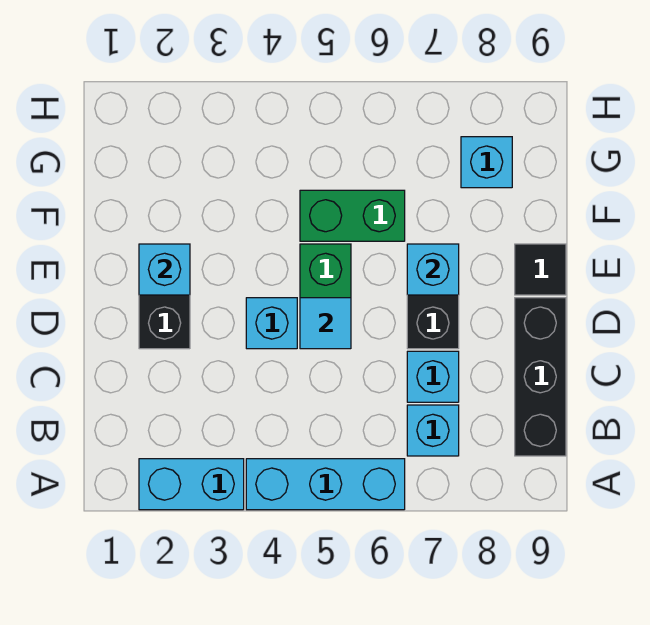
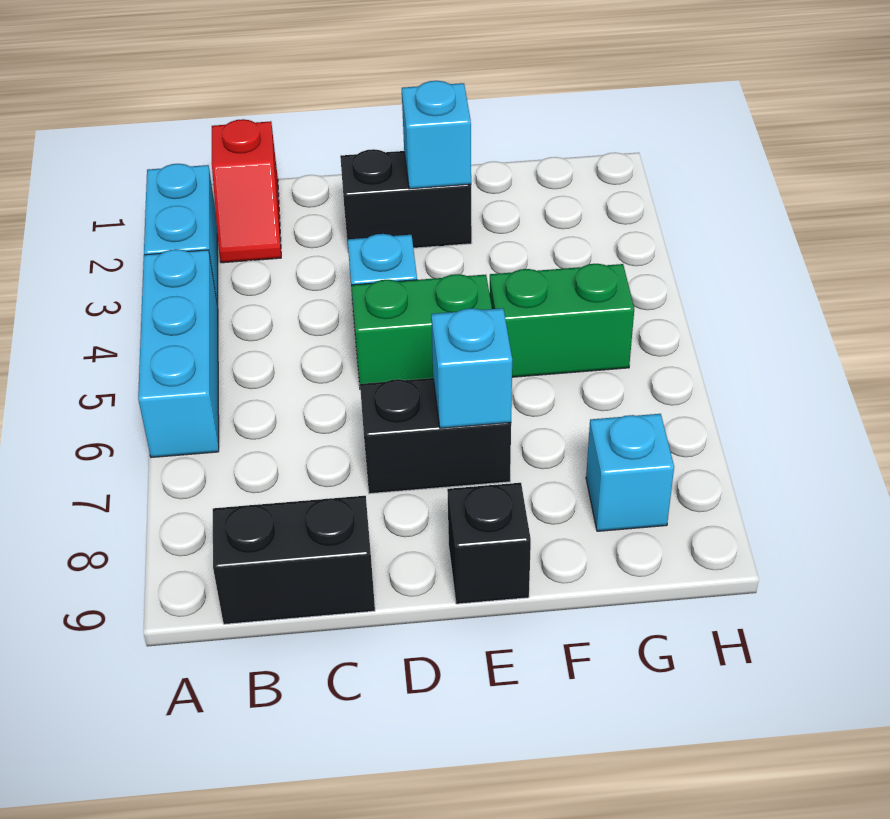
none -> red 1x2 slope [212,119,281,263]
cyan 1x1 brick [407,405,459,456] -> none
black 1x3 brick [515,298,566,456] -> black 1x2 brick [213,496,375,624]
cyan 1x1 brick [407,351,459,402] -> none
cyan 1x1 tile [300,298,351,349] -> none
black 1x1 tile [515,244,566,295] -> black 1x1 brick [447,483,531,604]
green 1x2 brick [300,190,405,241] -> green 1x2 brick turned to [489,264,634,377]

